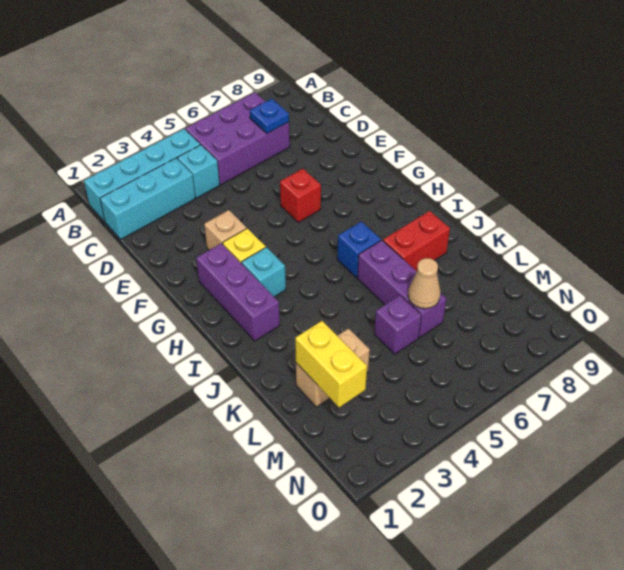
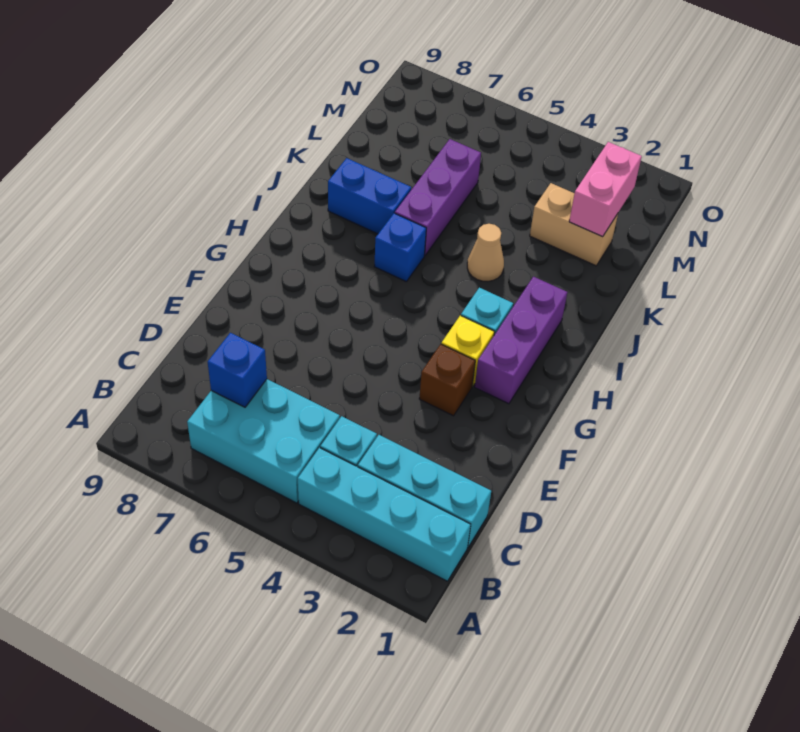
purple 2x3 brick [186,93,290,185] -> cyan 2x3 brick [187,379,340,503]
blue 1x1 plate [250,99,289,133] -> blue 1x1 brick [208,333,267,407]
tan 1x1 brick [204,210,247,250] -> brown 1x1 brick [419,344,475,416]
red 1x1 brick [280,169,321,222] -> none
red 1x2 brick [383,211,450,271] -> blue 1x2 brick [328,158,411,234]
yellow 1x2 brick [295,321,367,408] -> pink 1x2 brick [569,142,642,237]
purple 1x1 brick [374,295,421,354] -> none
tan 1x1 cone [408,258,440,309] -> tan 1x1 cone moved to [467,224,504,282]

